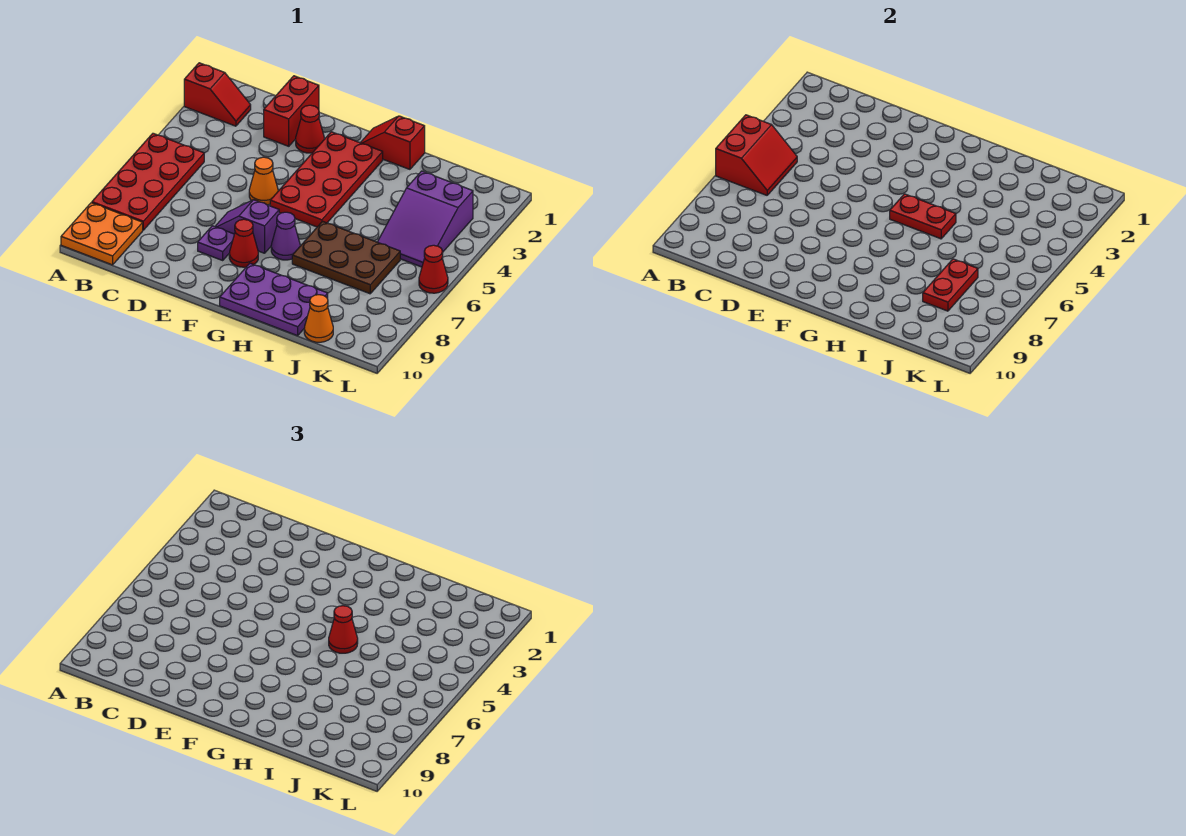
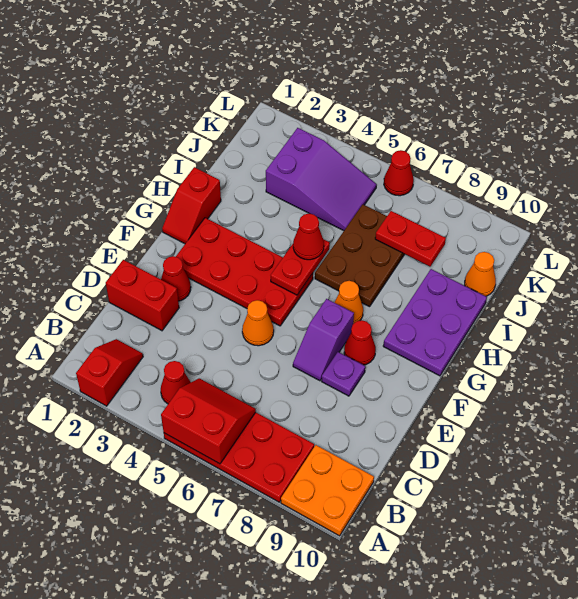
none -> red 1x1 cone [161,361,191,404]
purple 1x1 cone [271,212,300,260] -> orange 1x1 cone [334,281,363,324]

